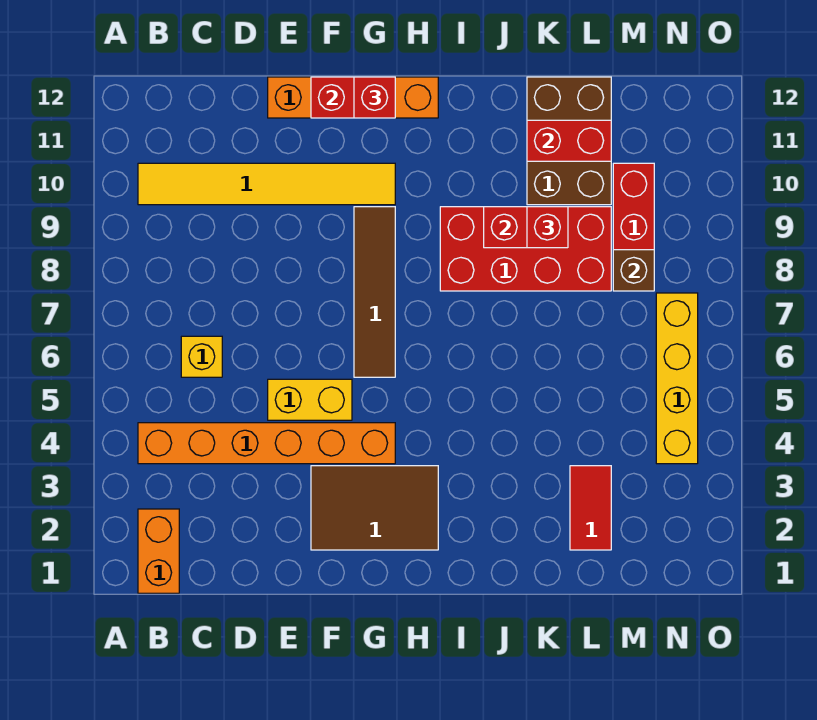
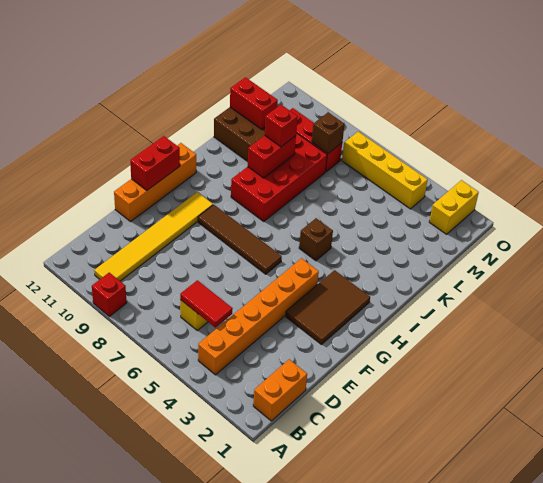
orange 1x2 brick [138,509,179,593] -> orange 1x2 brick turned to [253,359,307,421]
yellow 1x2 brick [268,379,352,420] -> yellow 1x2 brick moved to [429,180,479,234]
red 1x1 brick [354,77,395,118] -> red 1x1 brick moved to [92,273,127,316]
none -> brown 1x1 brick [299,218,333,261]
red 1x2 brick [527,120,611,161] -> red 1x2 brick turned to [230,77,278,130]
red 1x2 tile [570,466,611,550] -> red 1x2 tile moved to [180,280,233,328]

